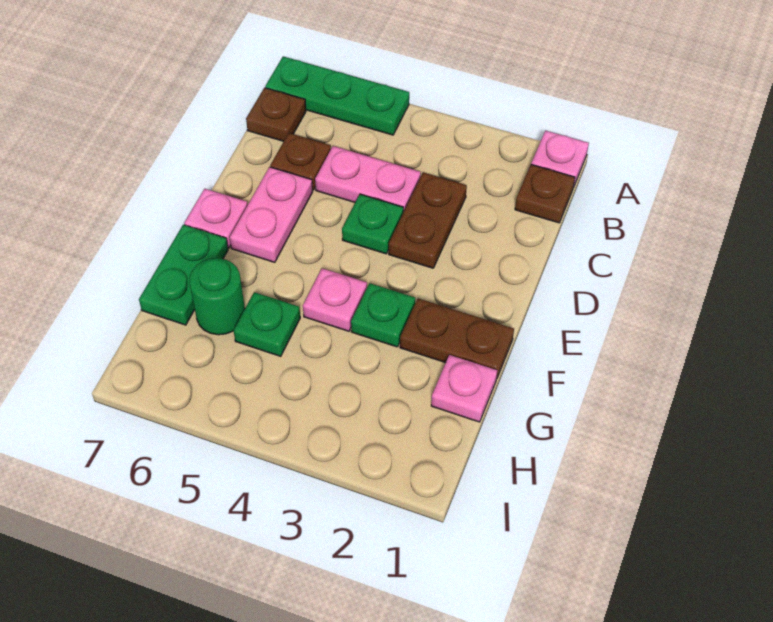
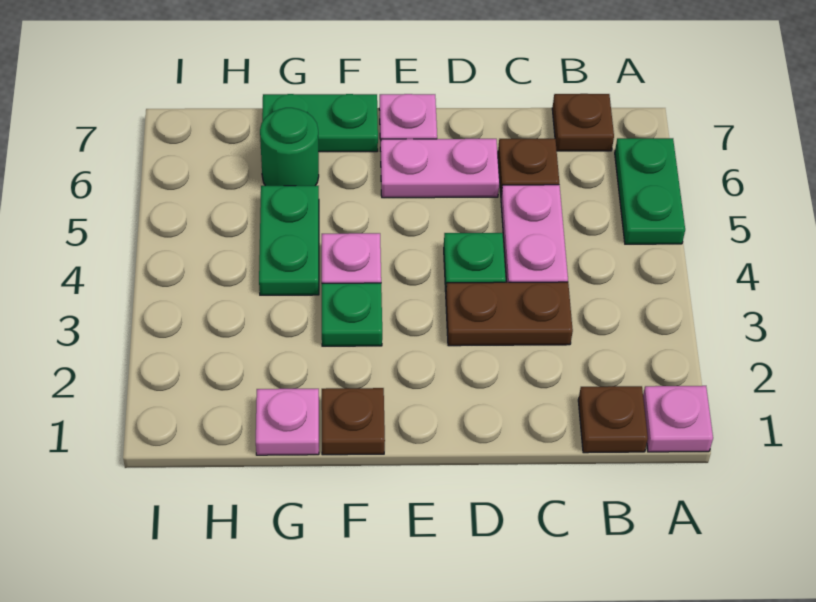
green 1x3 plate [265,56,409,135] -> green 1x2 plate [615,138,685,244]
brown 1x2 plate [400,298,514,379] -> brown 1x1 plate [322,388,385,455]
green 1x1 plate [234,292,300,356] -> green 1x2 plate [259,186,319,295]

